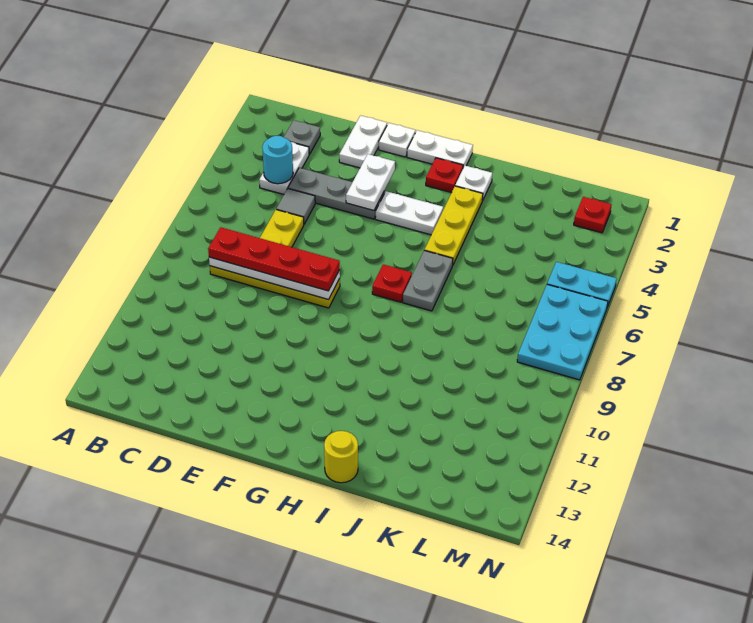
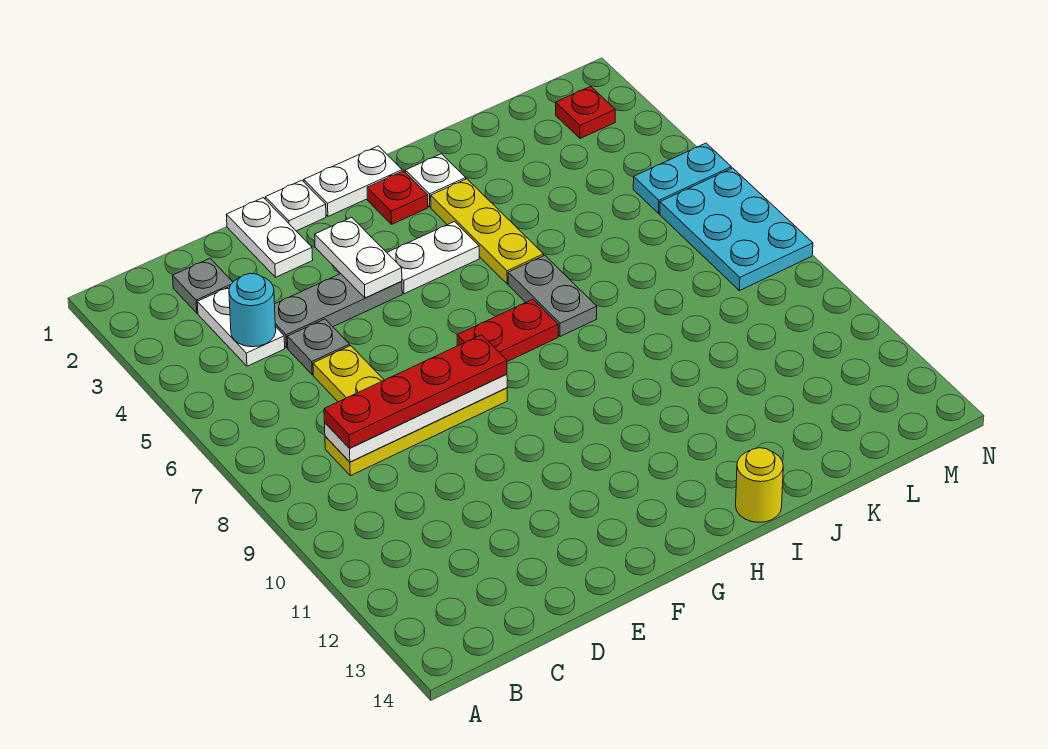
grey 1x1 tile [276,189,315,224] -> grey 1x1 plate [287,319,350,375]
red 1x1 plate [372,264,412,302] -> red 1x2 plate [457,299,558,362]

